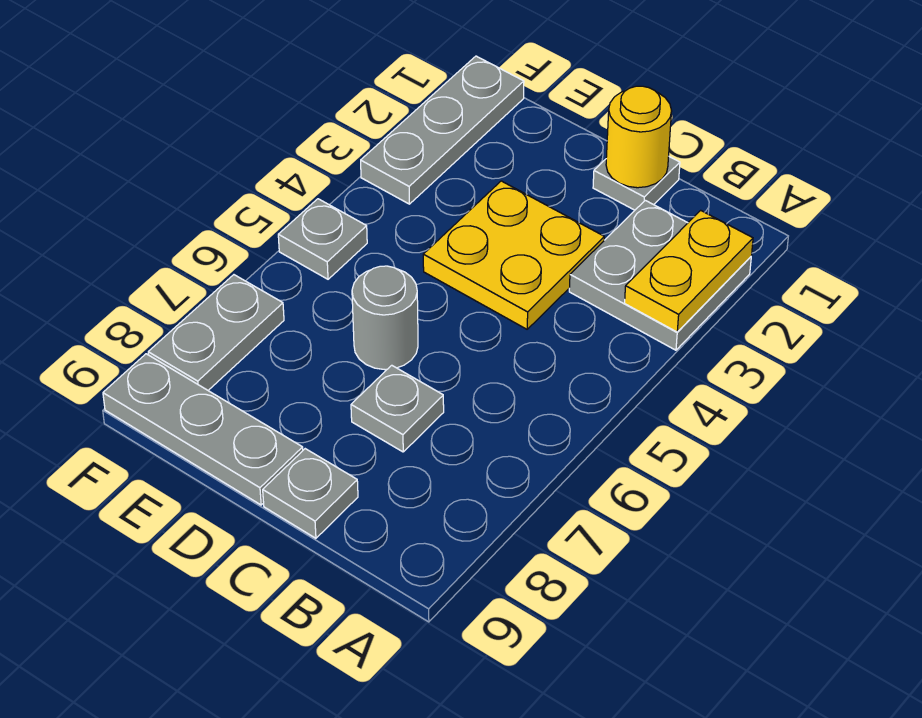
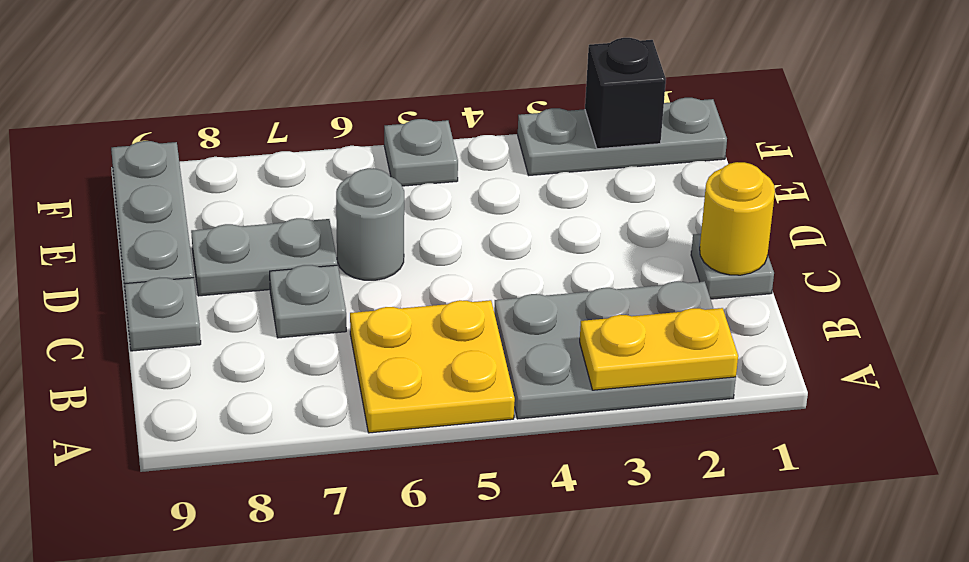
grey 2x2 plate [569,200,751,350] -> grey 2x3 plate [494,281,736,419]
yellow 2x2 plate [423,181,604,329] -> yellow 2x2 plate moved to [350,300,515,433]
none -> black 1x1 brick [585,38,666,149]
grey 1x2 plate [148,275,284,390] -> grey 1x2 plate moved to [191,218,337,296]

